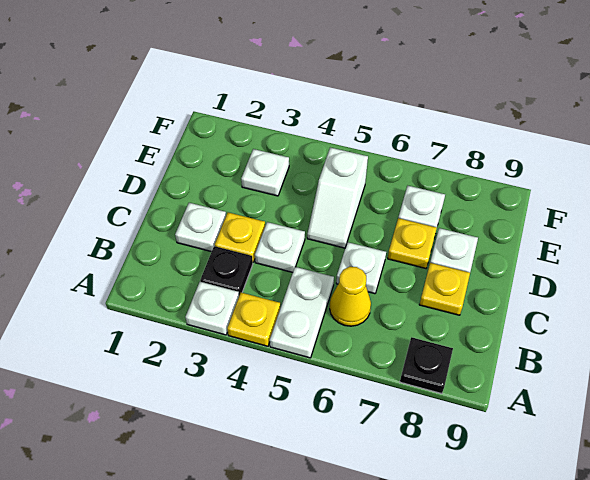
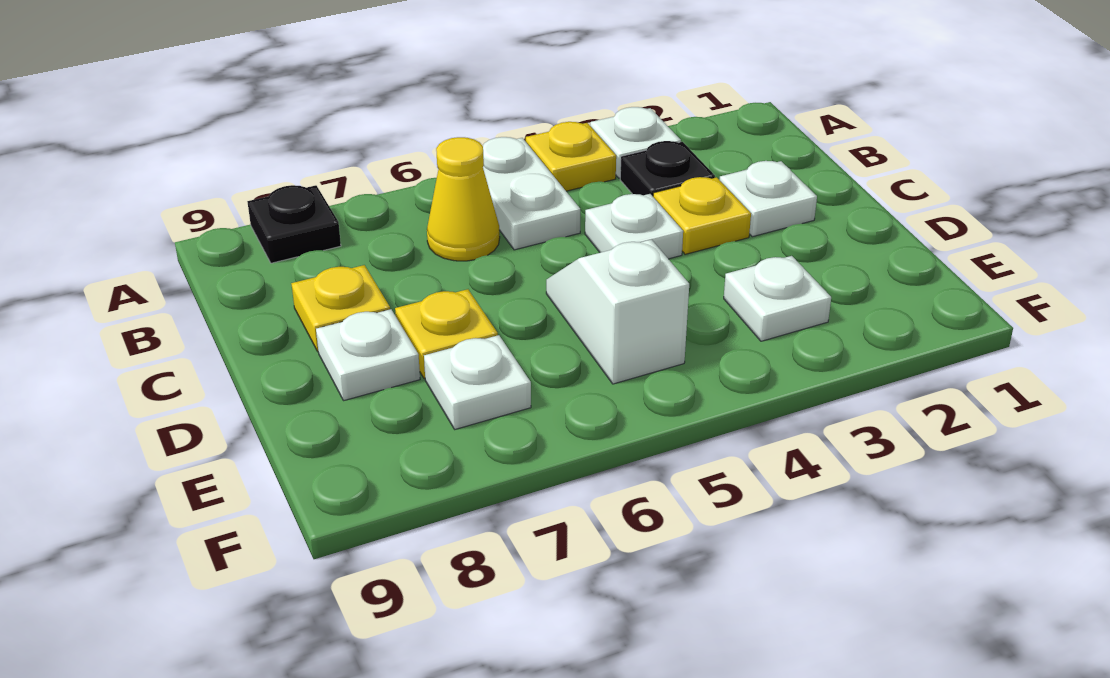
white 1x1 plate [336,242,386,294] -> none

